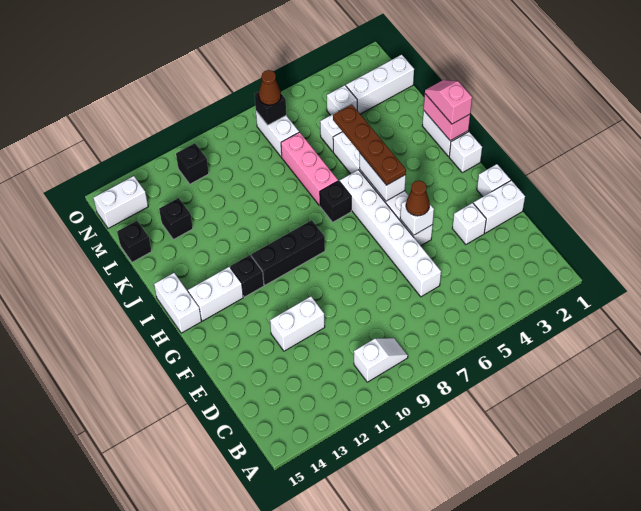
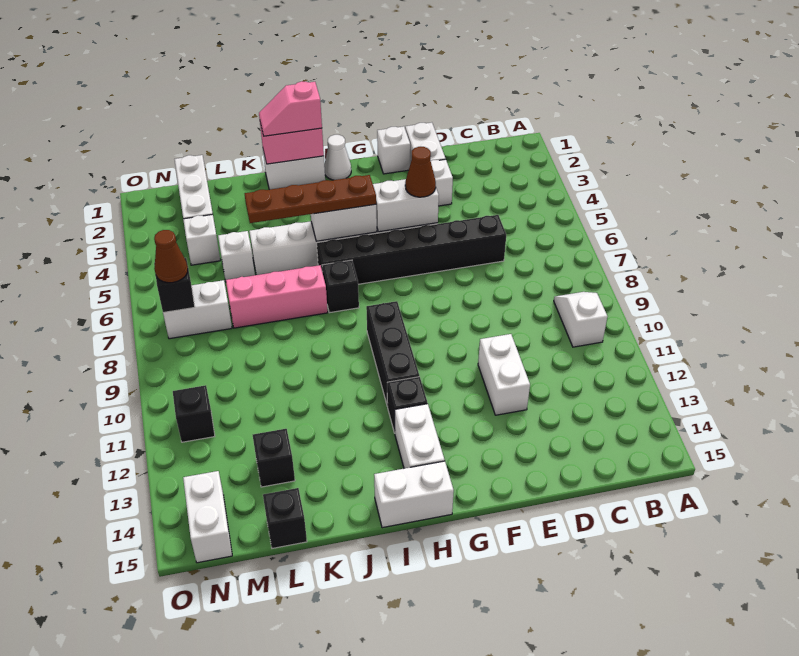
white 1x6 brick [340,170,441,297] -> black 1x6 brick [317,215,506,284]
white 1x1 brick [400,201,434,235] -> white 1x2 brick [373,179,439,232]
white 1x1 brick [449,132,482,173] -> white 1x1 cone [324,135,351,180]

